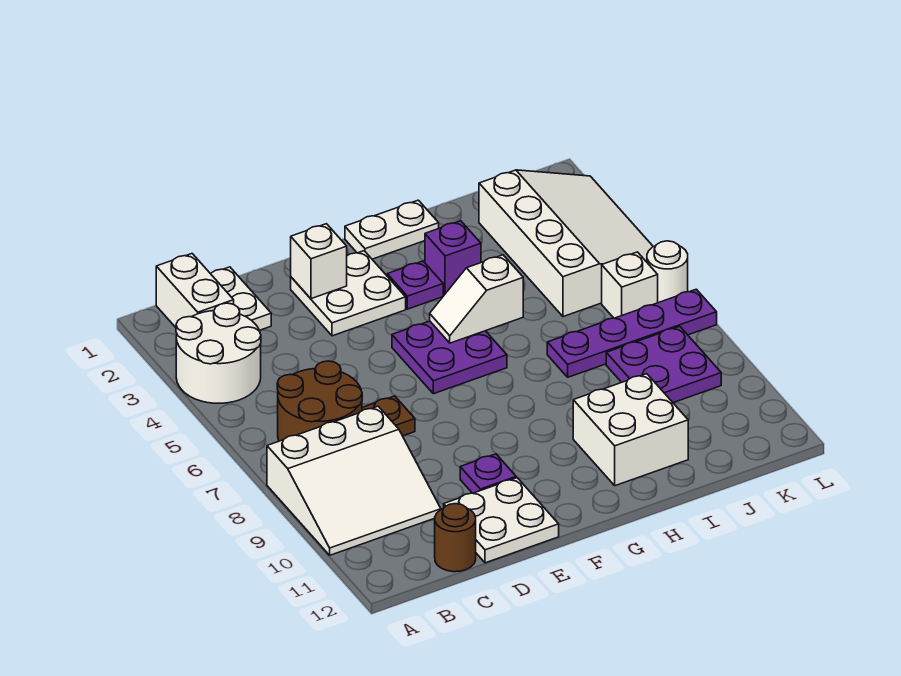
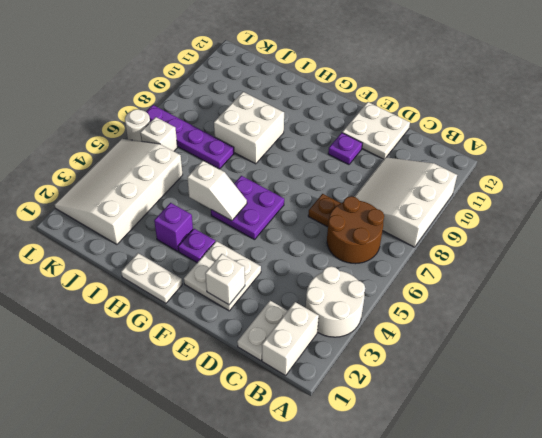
white 3x3 slope [267,406,441,555] -> white 3x3 slope turned to [354,157,457,247]
brown 1x1 round brick [435,504,476,572] -> none
white 2x2 brick [573,374,688,486] -> white 2x2 brick moved to [214,92,284,164]
purple 2x2 plate [606,326,721,403] -> none

